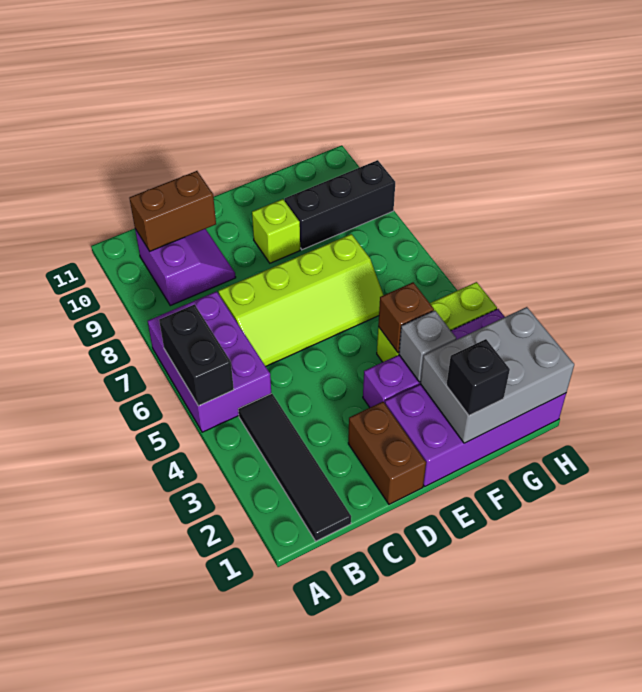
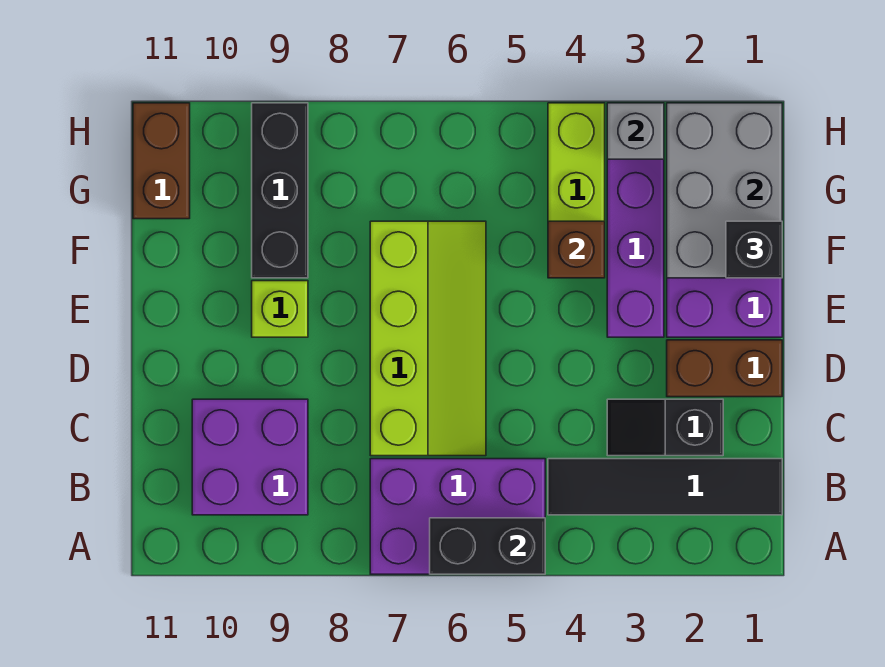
purple 2x2 slope [135,229,236,306] -> purple 2x2 brick [192,399,308,515]
brown 1x2 brick [129,171,216,251] -> brown 1x2 brick moved to [133,103,190,219]
none -> black 1x2 slope [607,399,723,456]
grey 1x1 brick [399,310,456,382] -> grey 1x1 brick moved to [607,103,664,159]

